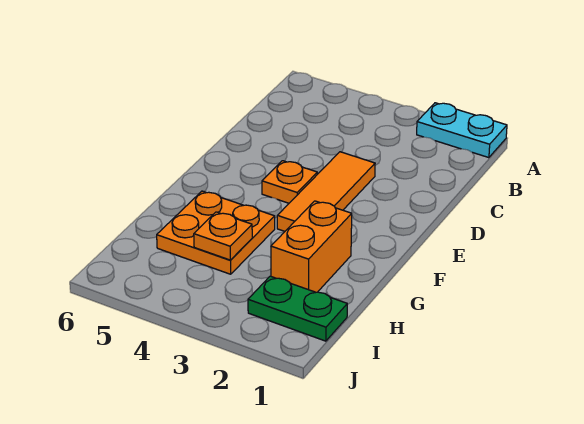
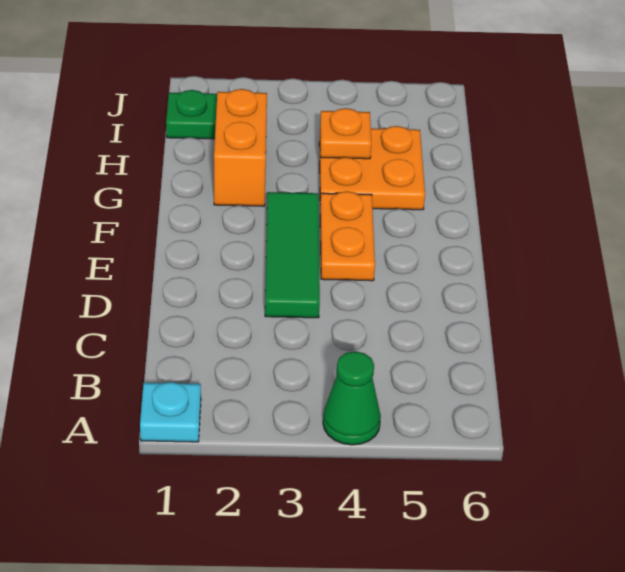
cyan 1x2 plate [417,103,507,158] -> cyan 1x1 plate [140,382,201,442]
none -> green 1x1 cone [323,351,381,445]
orange 1x3 tile [277,152,375,231] -> green 1x3 tile [265,192,320,318]
orange 1x1 plate [262,161,317,203] -> orange 1x2 plate [320,191,375,281]

